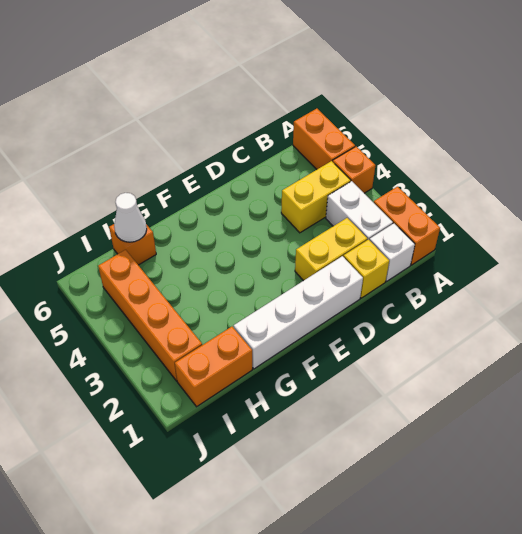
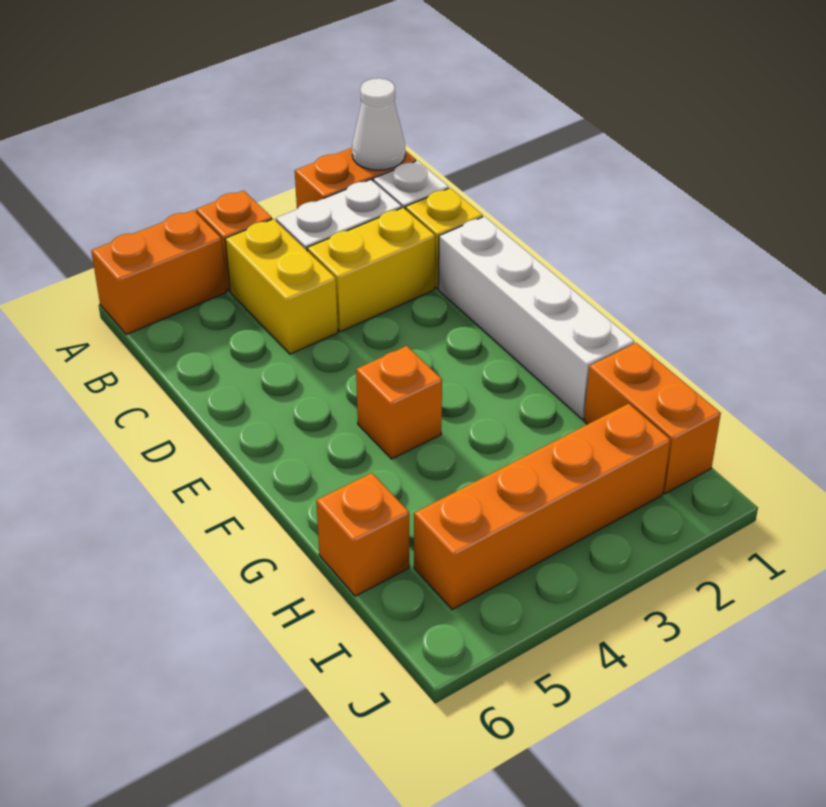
yellow 1x2 brick [295,218,367,281] -> yellow 1x2 brick turned to [307,208,435,332]
none -> orange 1x1 brick [356,346,442,459]
white 1x1 cone [114,193,147,242] -> white 1x1 cone moved to [352,78,405,170]

